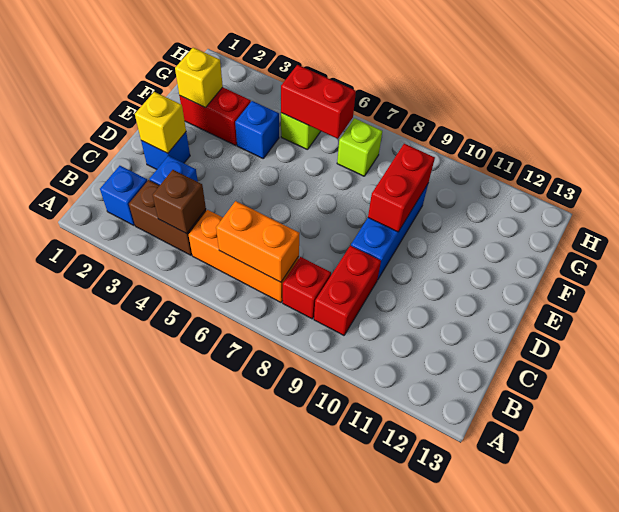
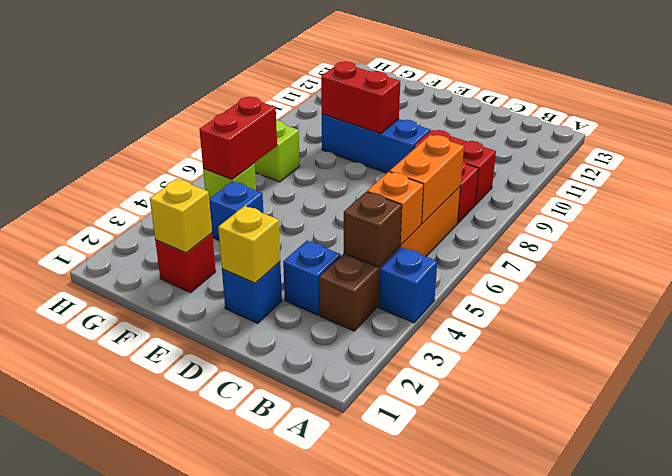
blue 1x1 brick [100,166,147,225] -> blue 1x1 brick moved to [379,247,437,323]
none -> orange 1x1 brick [367,172,424,245]
red 1x2 brick [180,87,251,146] -> red 1x1 brick [155,233,216,293]

